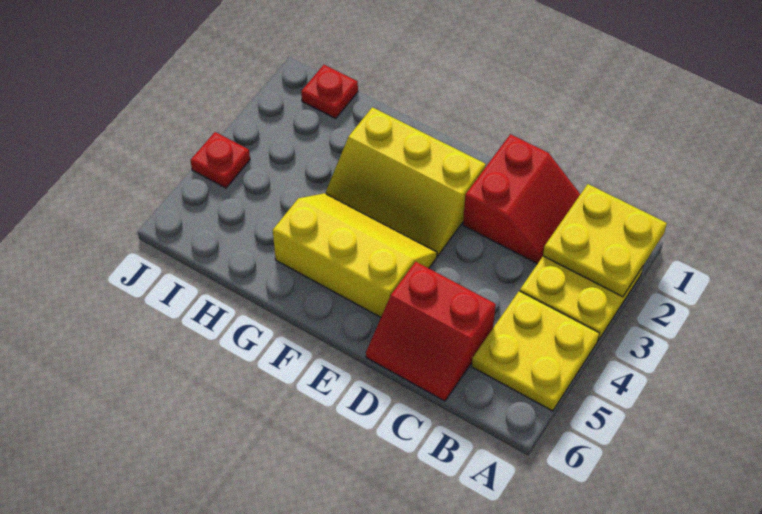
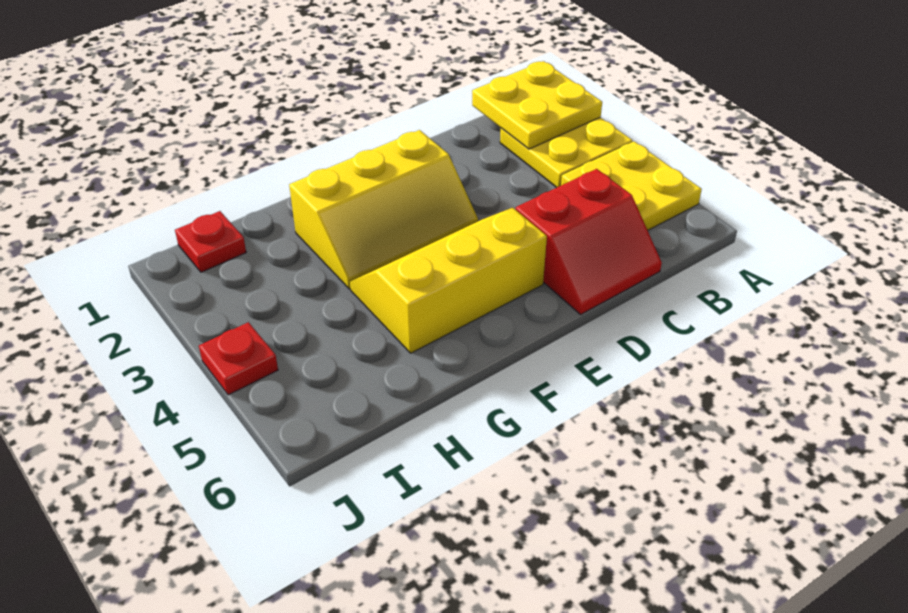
red 2x2 slope [463,134,580,264] -> none

